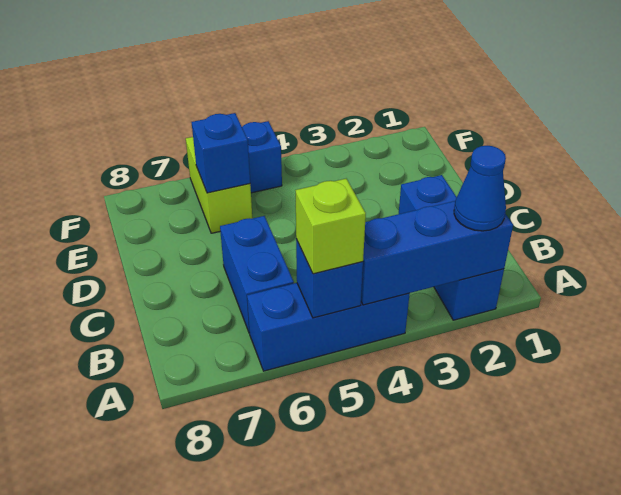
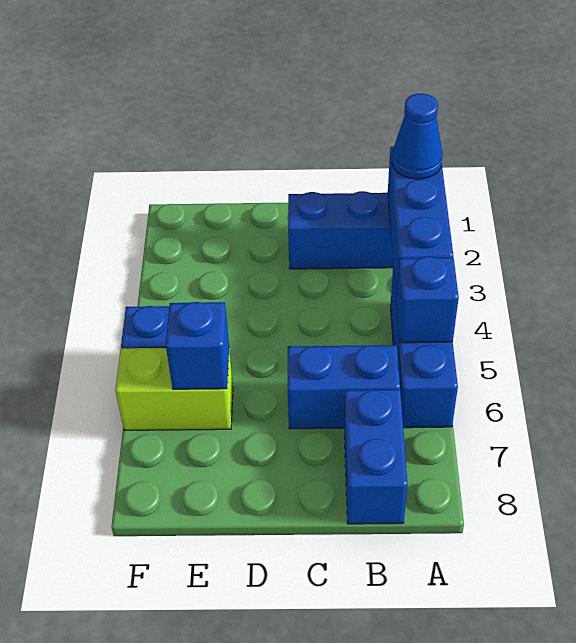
lime 1x1 brick [295,179,366,274] -> none
none -> blue 1x2 brick [344,390,408,524]

